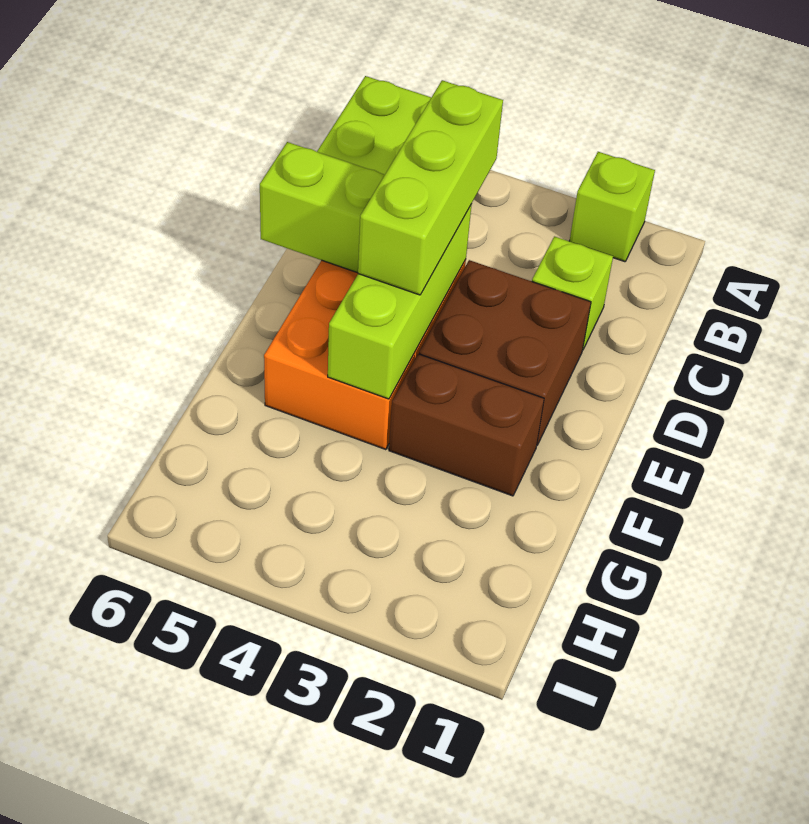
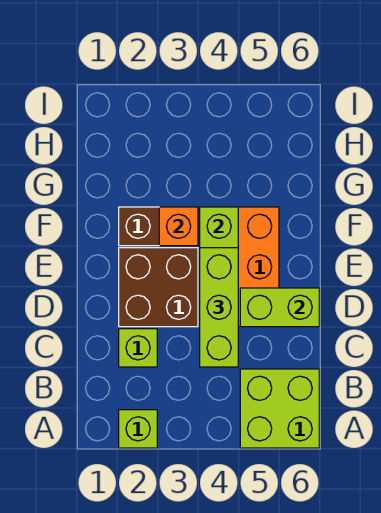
none -> orange 1x1 brick [159,207,198,246]

